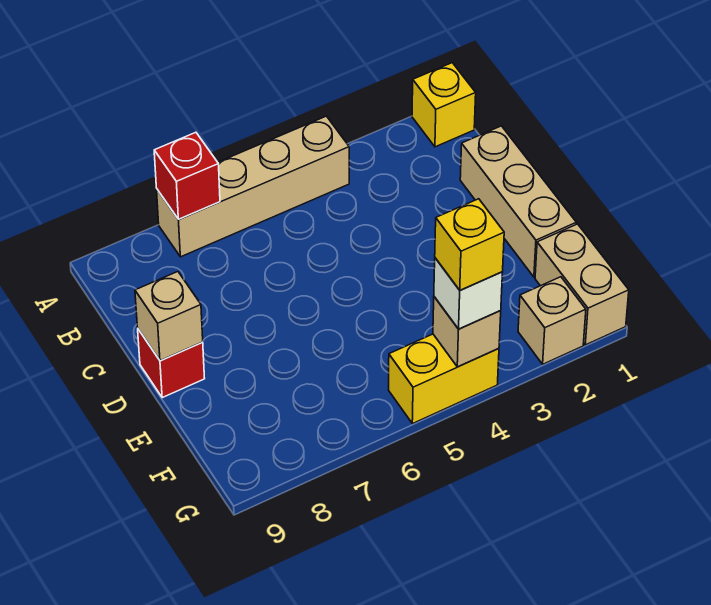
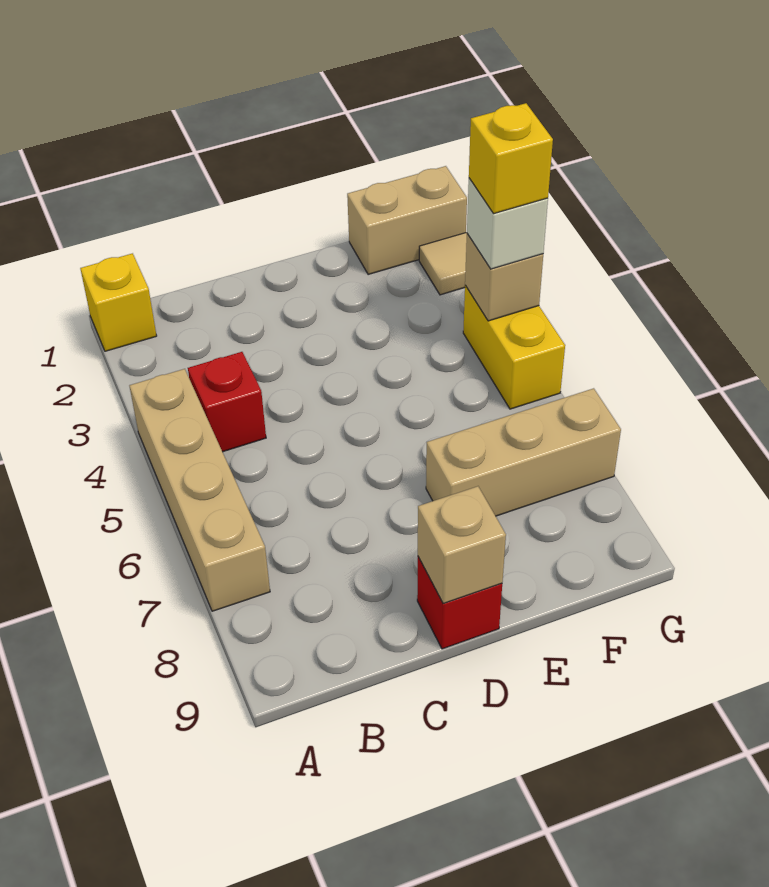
red 1x1 brick [154,132,220,219] -> red 1x1 brick moved to [188,352,266,452]
tan 1x3 brick [460,126,576,277] -> tan 1x3 brick moved to [426,388,621,516]
tan 1x1 brick [518,277,586,364] -> tan 1x1 tile [419,232,467,295]

